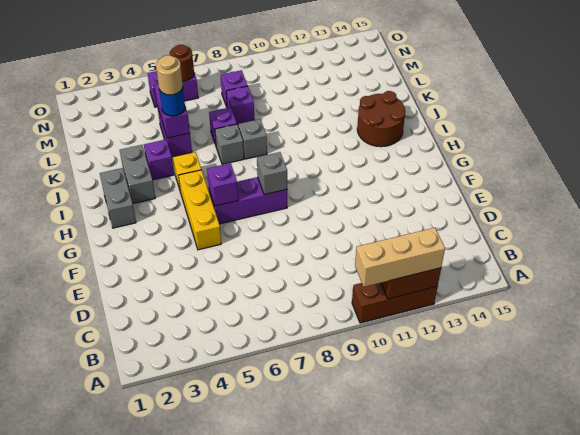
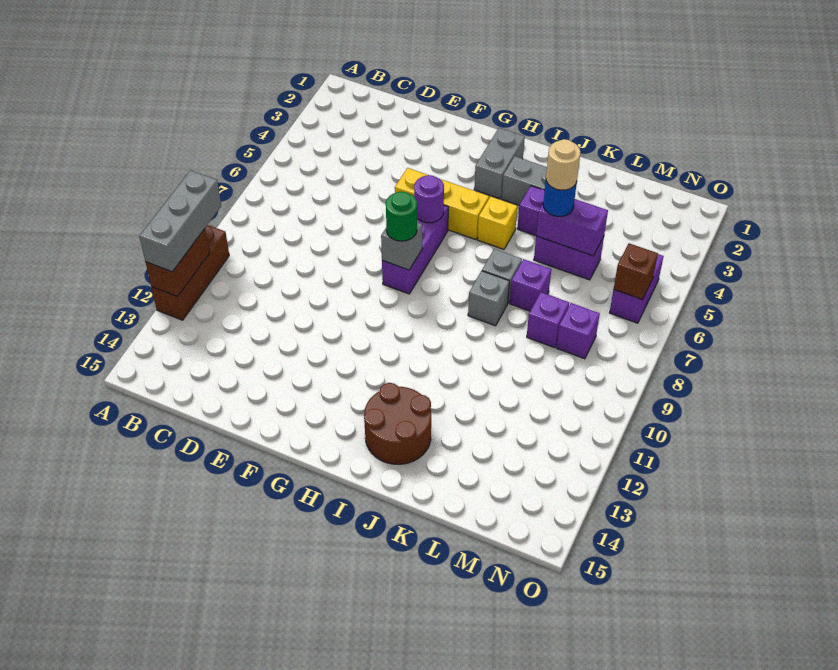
tan 1x3 brick [355,228,445,287] -> grey 1x3 brick [140,170,221,272]
purple 1x1 brick [207,163,238,206] -> purple 1x1 round brick [414,175,444,223]
none -> green 1x1 round brick [386,191,417,241]
grey 1x2 brick [100,168,136,228] -> grey 1x2 brick turned to [474,128,525,199]
brown 1x1 round brick [170,45,194,81] -> brown 1x1 brick [614,243,658,299]

